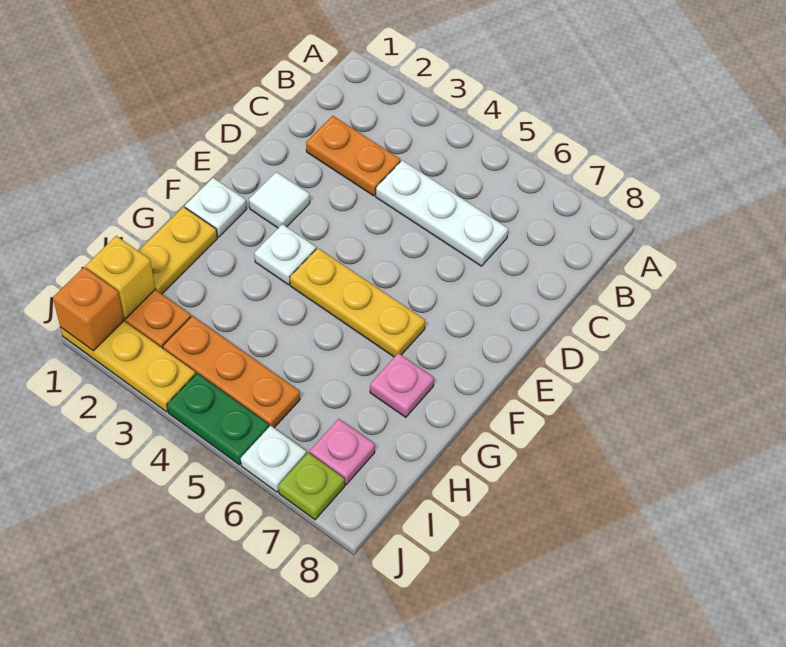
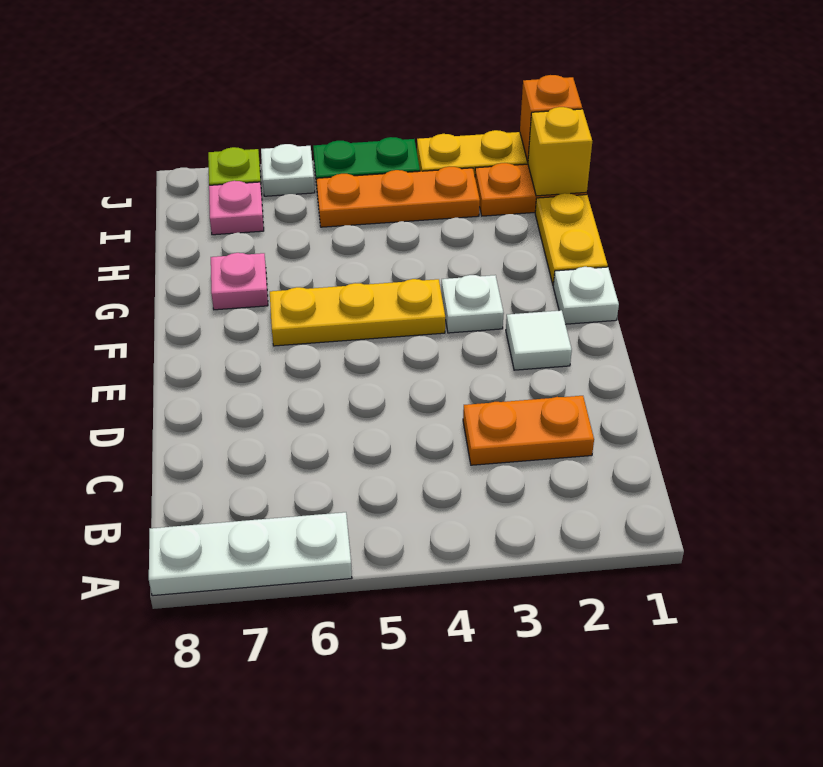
white 1x3 plate [376,160,508,266] -> white 1x3 plate moved to [149,512,352,596]

